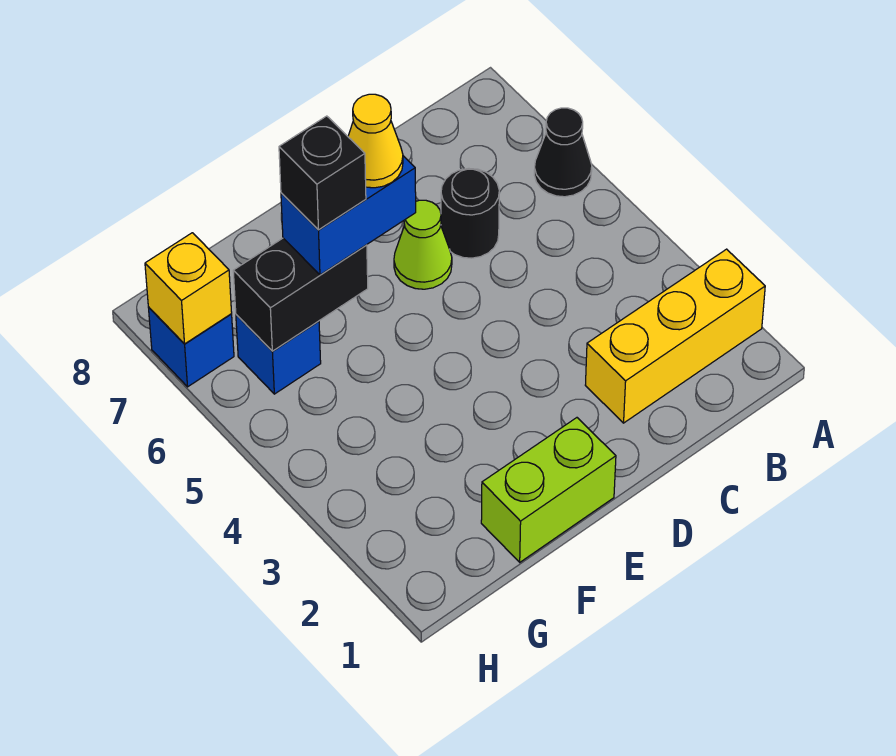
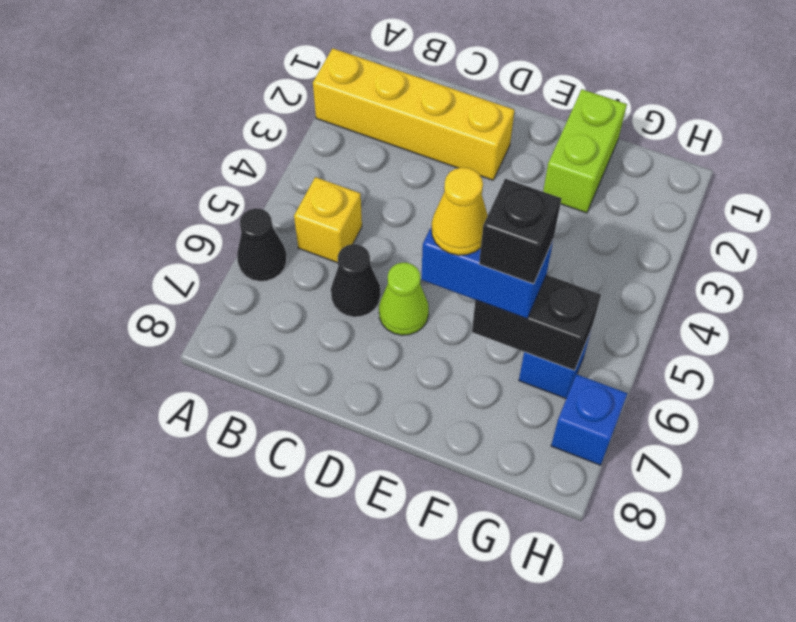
yellow 1x3 brick [585,249,765,423] -> yellow 1x4 brick [313,48,514,180]
black 1x1 round brick [441,168,499,258] -> black 1x1 cone [331,244,381,317]
lime 1x2 brick [481,418,616,562] -> lime 1x2 brick turned to [543,89,627,213]
yellow 1x1 brick [145,233,232,344] -> yellow 1x1 brick moved to [294,177,362,263]

